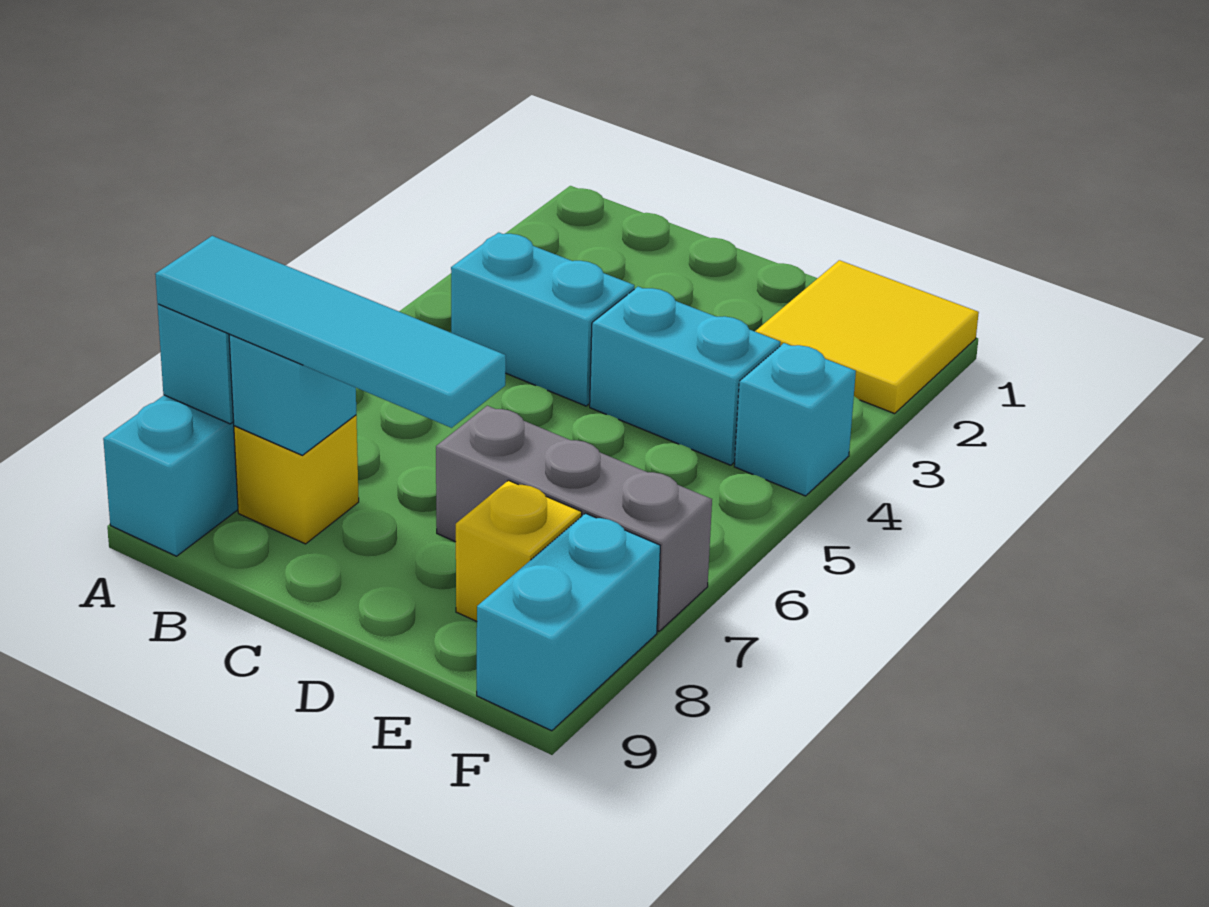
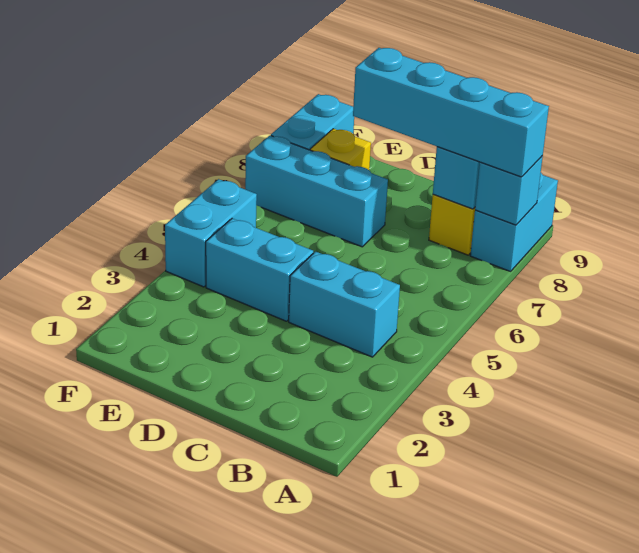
cyan 1x4 tile [155,236,506,428] -> cyan 1x4 brick [353,48,549,177]
grey 1x3 brick [436,406,712,631] -> cyan 1x3 brick [245,135,388,247]
yellow 2x2 tile [755,260,979,414] -> none
cyan 1x1 brick [734,343,856,496] -> cyan 1x2 brick [165,179,257,287]

